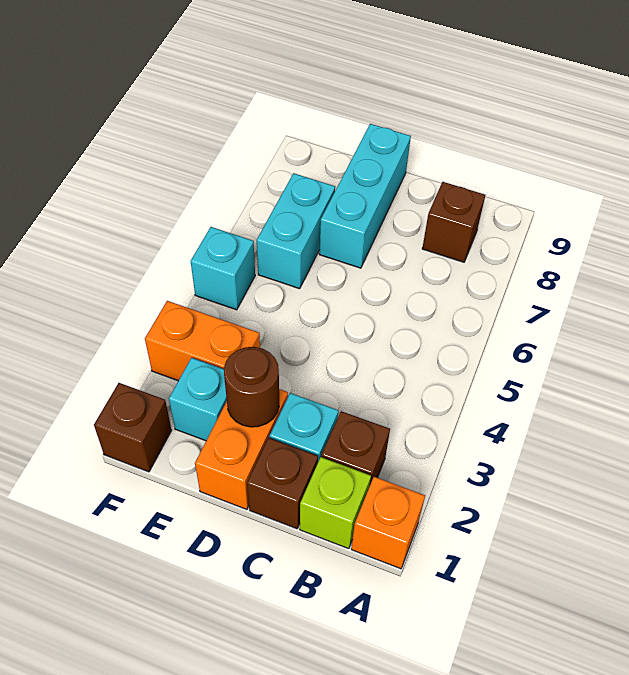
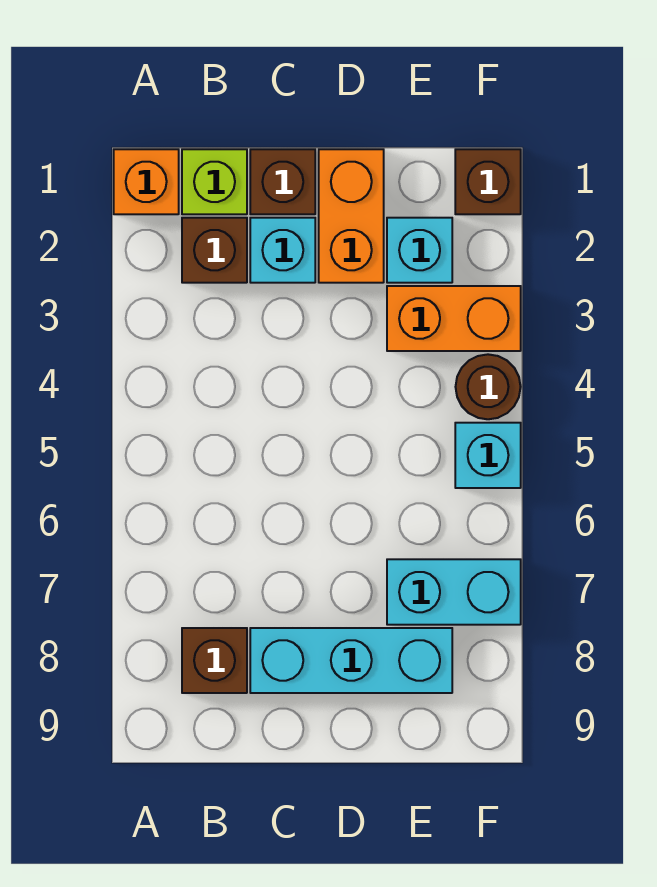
brown 1x1 round brick [224,347,279,427] -> brown 1x1 round brick moved to [456,354,521,419]
cyan 1x3 brick [319,124,411,268] -> cyan 1x3 brick turned to [250,628,452,693]
cyan 1x2 brick [257,173,335,289] -> cyan 1x2 brick turned to [387,559,521,625]

